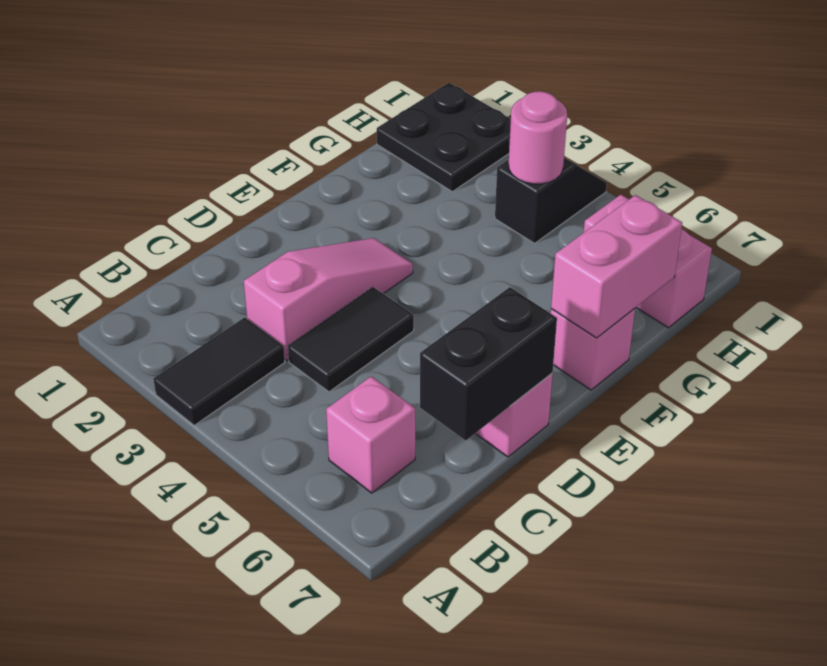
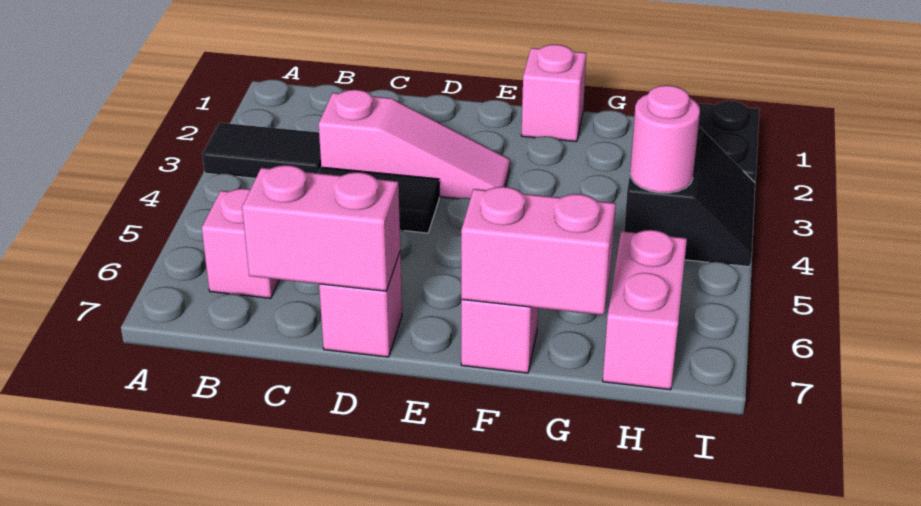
black 1x2 brick [420,287,557,440] -> pink 1x2 brick [242,165,400,291]
none -> pink 1x1 brick [521,44,586,142]
black 1x2 slope [495,158,607,243] -> black 2x2 slope [624,127,755,267]

